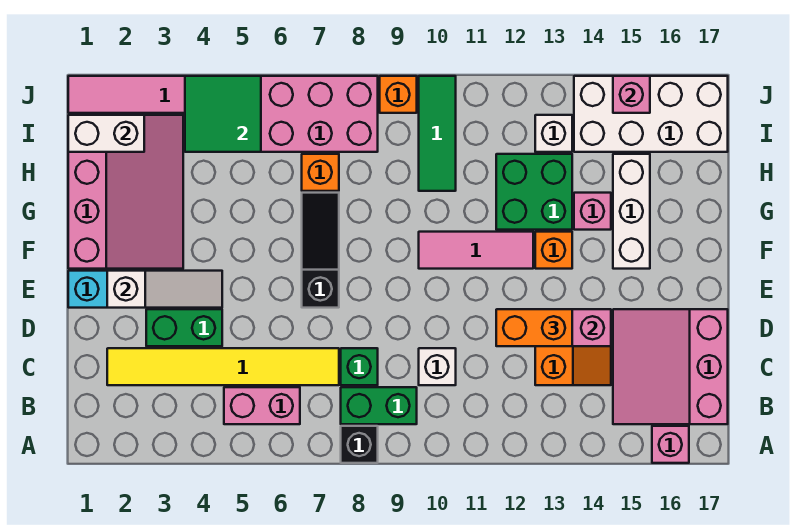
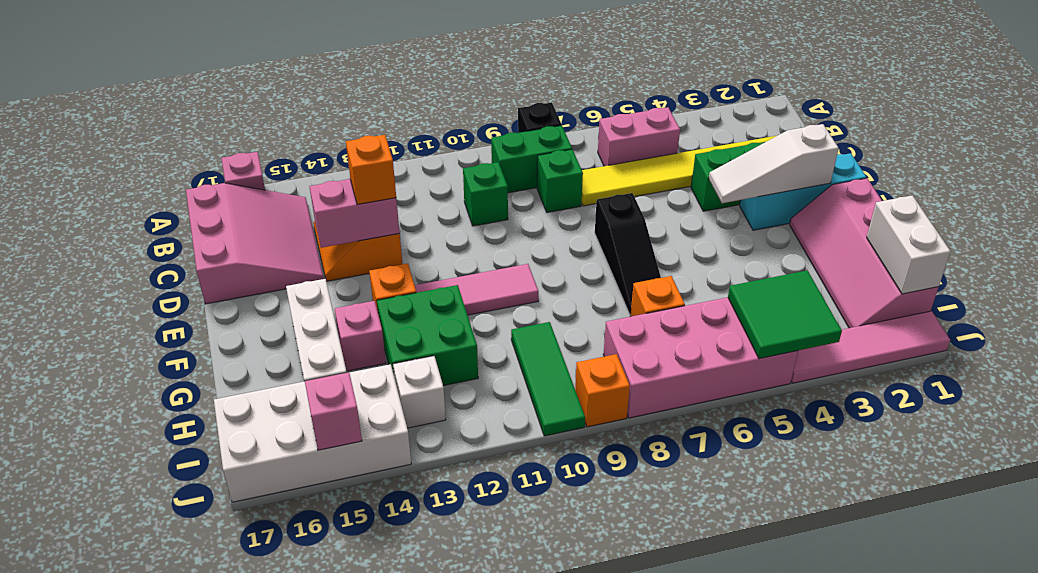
white 1x1 brick [419,348,456,385] -> green 1x1 brick [463,162,508,226]
orange 1x2 brick [496,309,572,346] -> orange 1x1 brick [346,135,396,205]
pink 3x4 slope [68,115,183,269] -> pink 2x4 slope [790,178,939,328]
white 1x2 brick [68,115,144,152] -> white 1x2 brick turned to [867,195,951,294]

